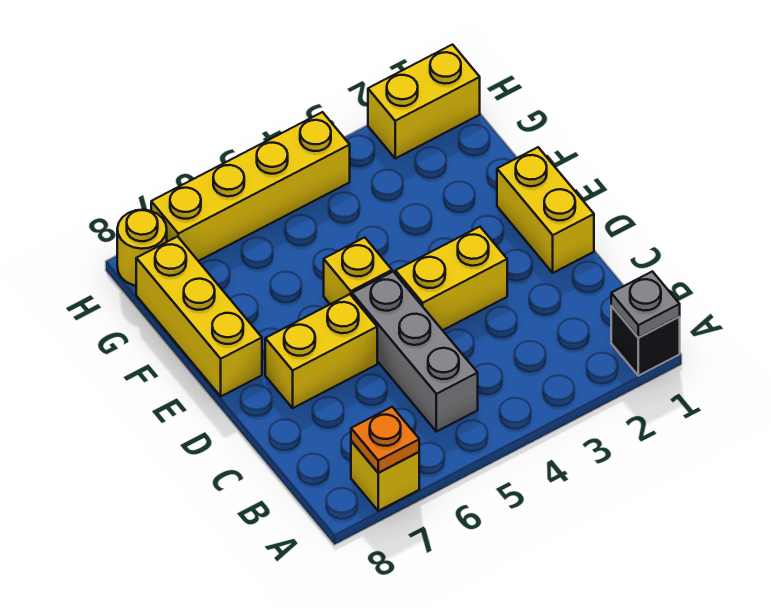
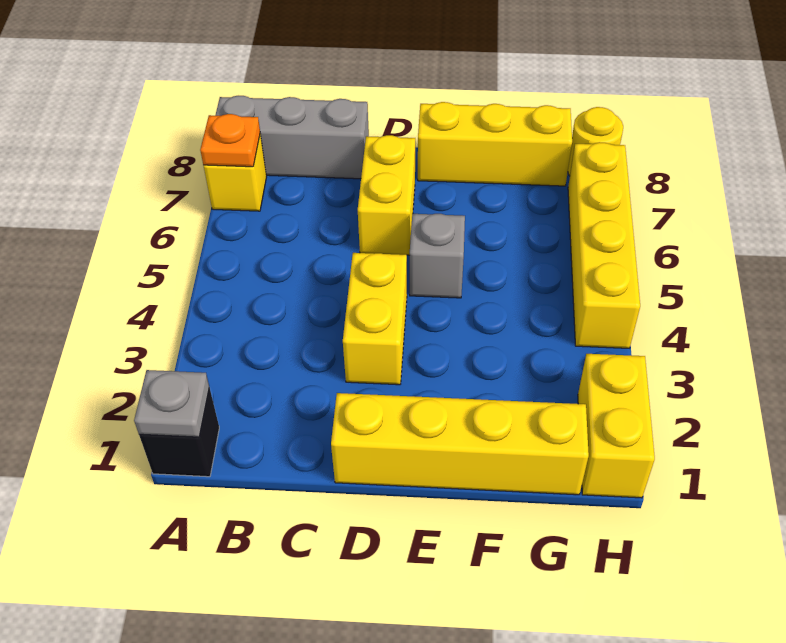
grey 1x3 brick [352,272,478,432] -> grey 1x3 brick moved to [215,96,369,179]
yellow 1x2 brick [497,147,594,273] -> yellow 1x4 brick [331,393,589,495]
yellow 1x1 brick [324,237,392,304] -> grey 1x1 brick [410,214,465,298]

